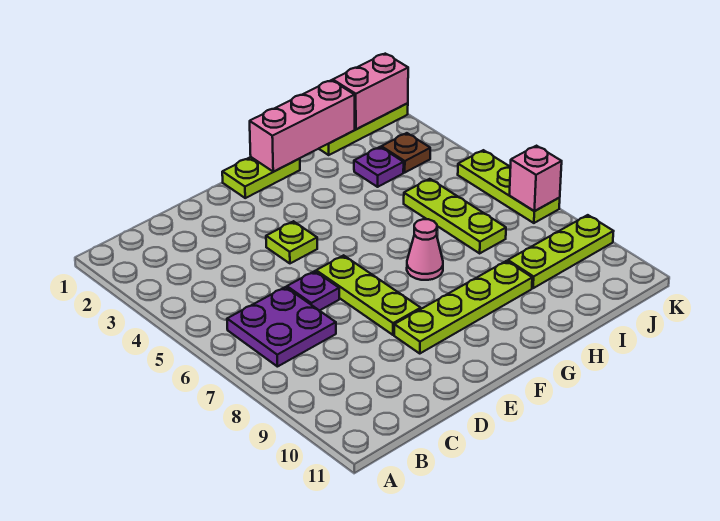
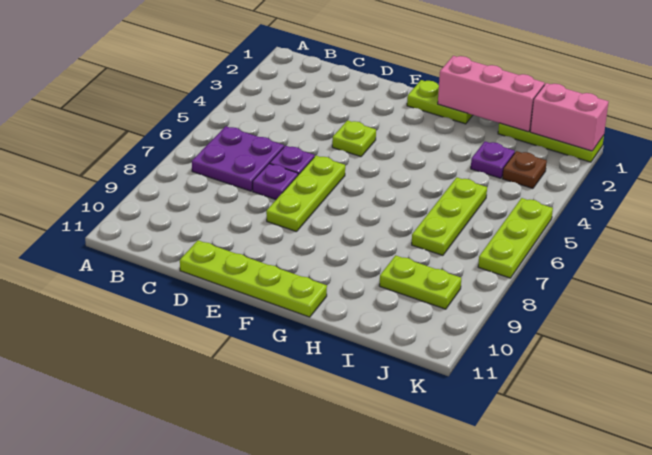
none -> purple 1x1 plate [253,164,298,200]
lime 1x4 plate [394,261,532,353] -> lime 1x4 plate moved to [180,240,327,317]
pink 1x1 cone [407,219,443,280] -> none
lime 1x3 plate [508,215,614,288] -> lime 1x2 plate [379,255,461,309]
pink 1x1 brick [509,146,562,211] -> none

